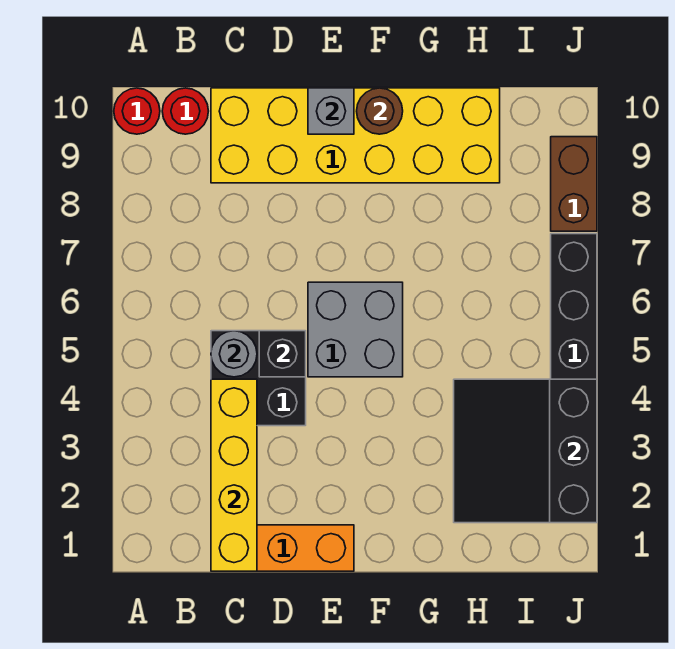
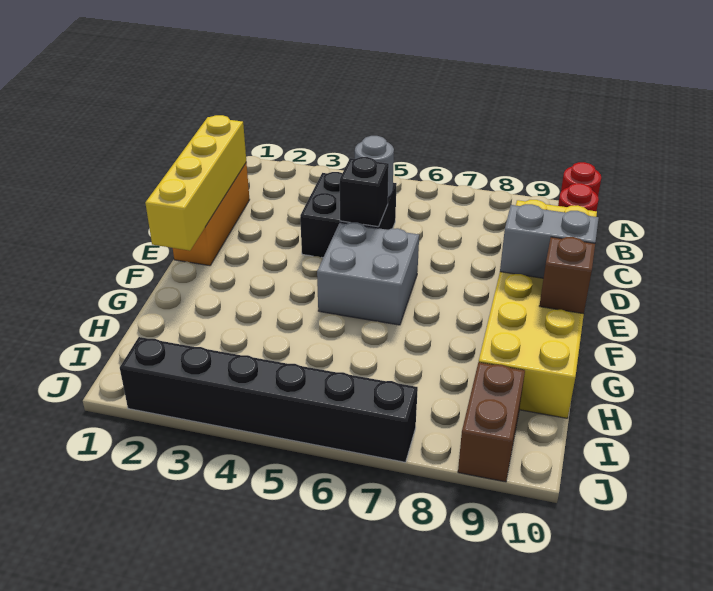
yellow 1x4 brick [211,379,257,571] -> yellow 1x4 brick turned to [145,115,246,251]
grey 1x1 brick [308,88,354,134] -> grey 1x2 brick [500,204,599,278]
brown 1x1 round brick [357,88,403,134] -> brown 1x1 brick [539,237,595,314]
black 3x3 slope [454,379,597,523] -> none
brown 1x2 brick [551,137,597,231] -> brown 1x2 brick turned to [458,362,525,482]

